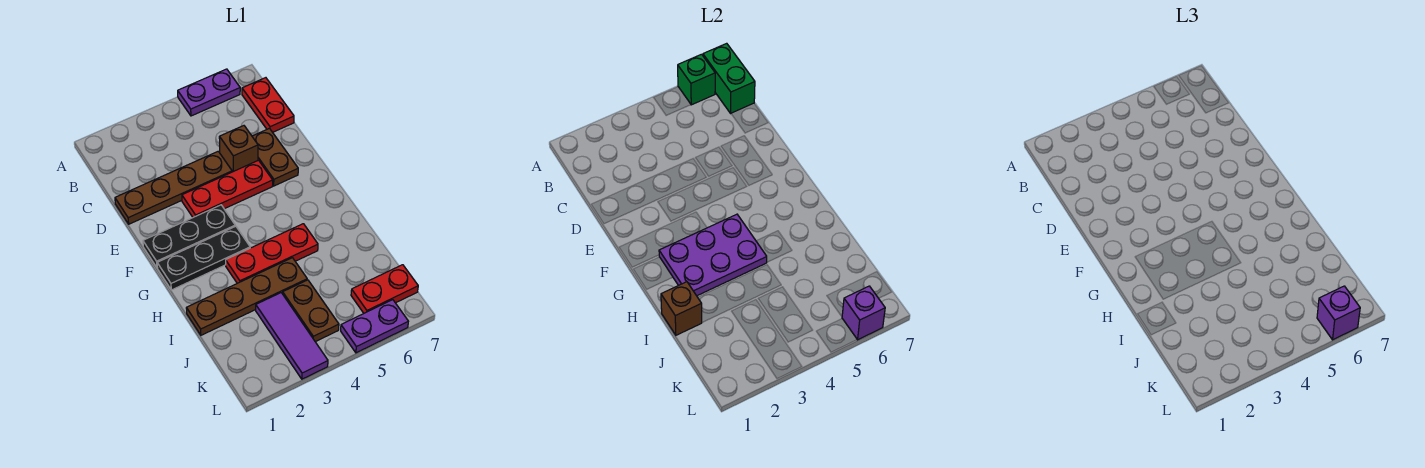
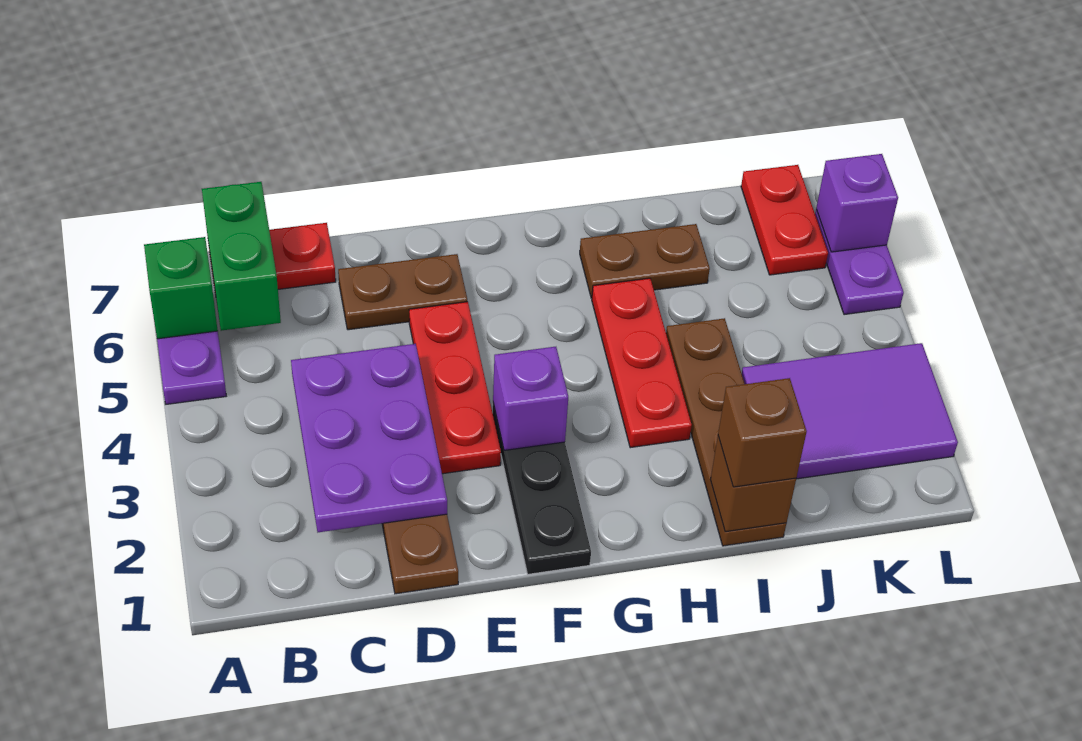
green 1x2 brick [703,43,755,113] -> green 1x2 brick turned to [202,182,281,331]
brown 1x1 brick [219,126,258,172] -> brown 1x1 brick moved to [718,378,807,487]
black 1x3 plate [157,226,250,290] -> none
purple 2x3 plate [659,214,767,296] -> purple 2x3 plate moved to [291,344,447,532]
purple 1x3 tile [256,293,328,379] -> purple 2x3 tile [742,343,958,479]
brown 1x2 plate [283,280,339,342] -> brown 1x2 plate moved to [580,224,710,298]
purple 1x1 brick [1317,286,1360,340] -> purple 1x1 brick moved to [493,347,568,450]

